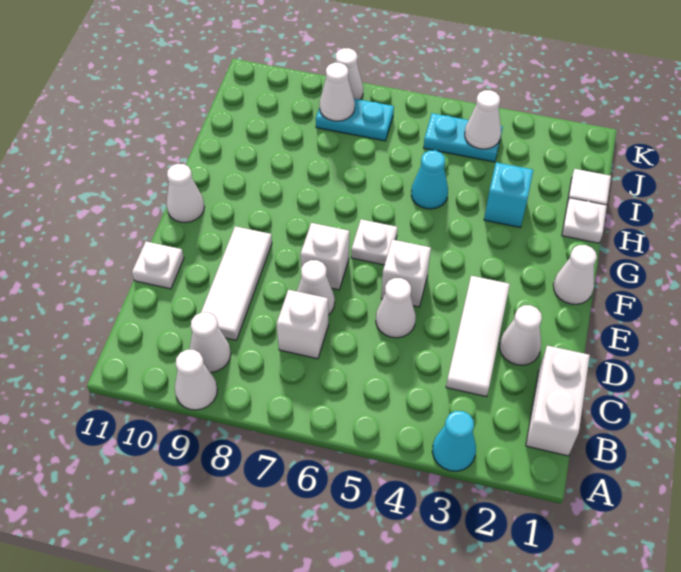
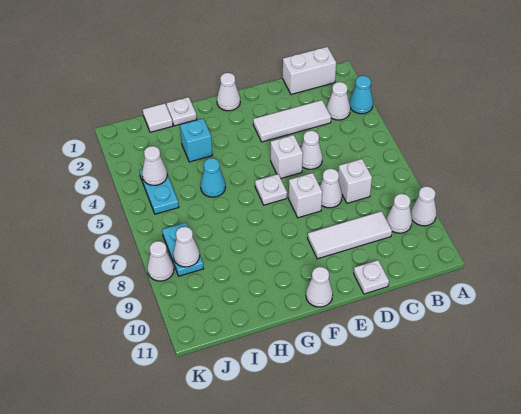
white 1x1 cone [500,305,542,365] -> white 1x1 cone moved to [327,82,350,120]

